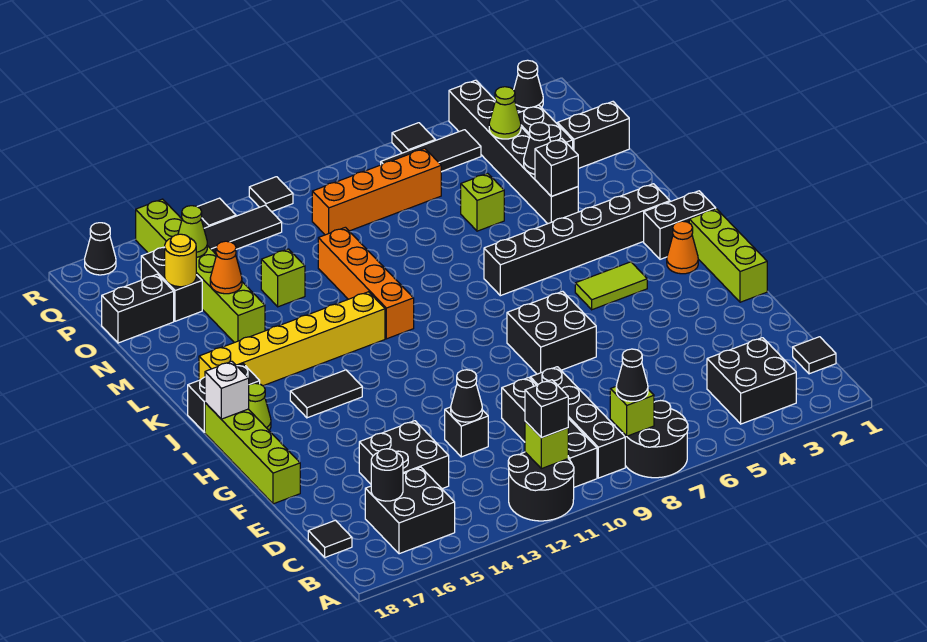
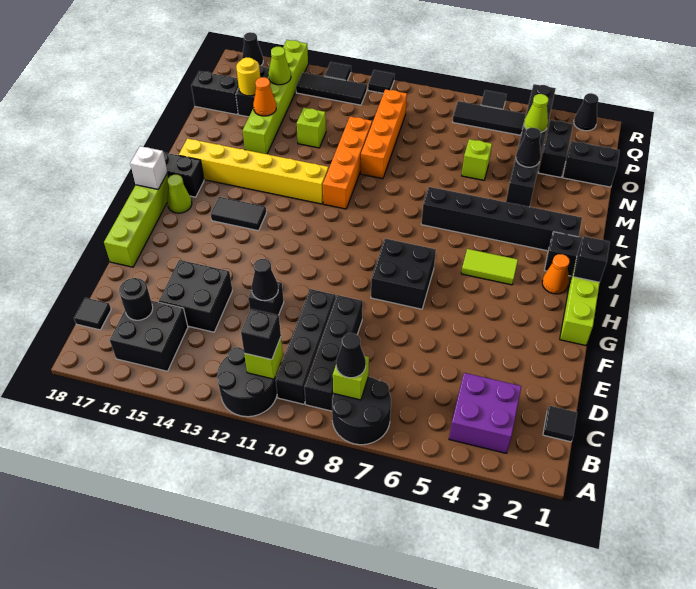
black 2x2 brick [707,338,796,424] -> purple 2x2 brick [449,373,521,453]
black 1x1 brick [535,139,578,196] -> black 1x1 brick moved to [573,236,610,282]
orange 1x4 brick [312,148,441,235] -> orange 1x4 brick turned to [361,89,407,179]

